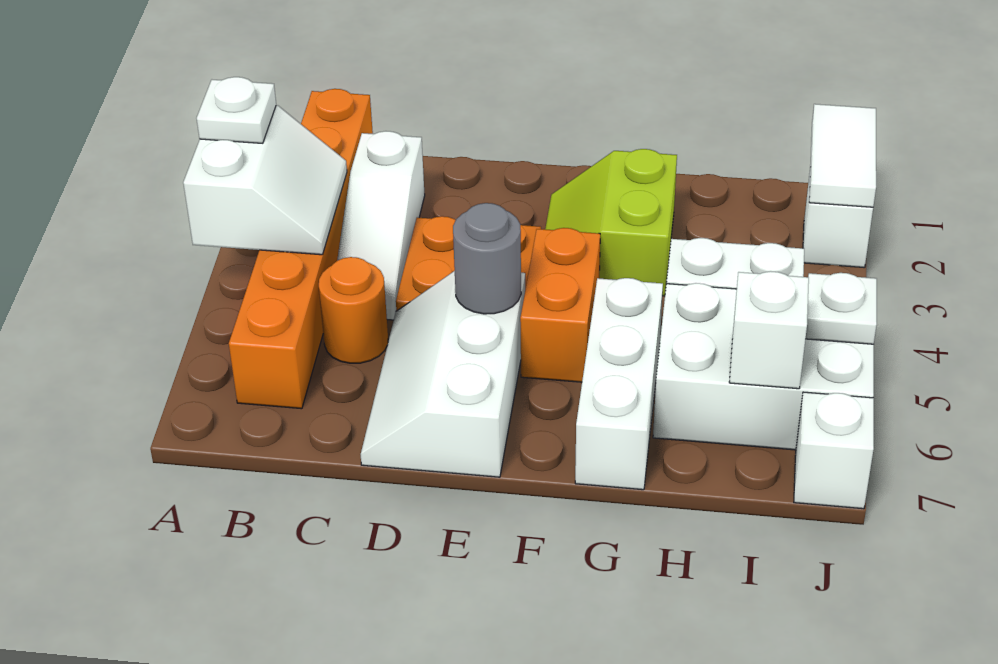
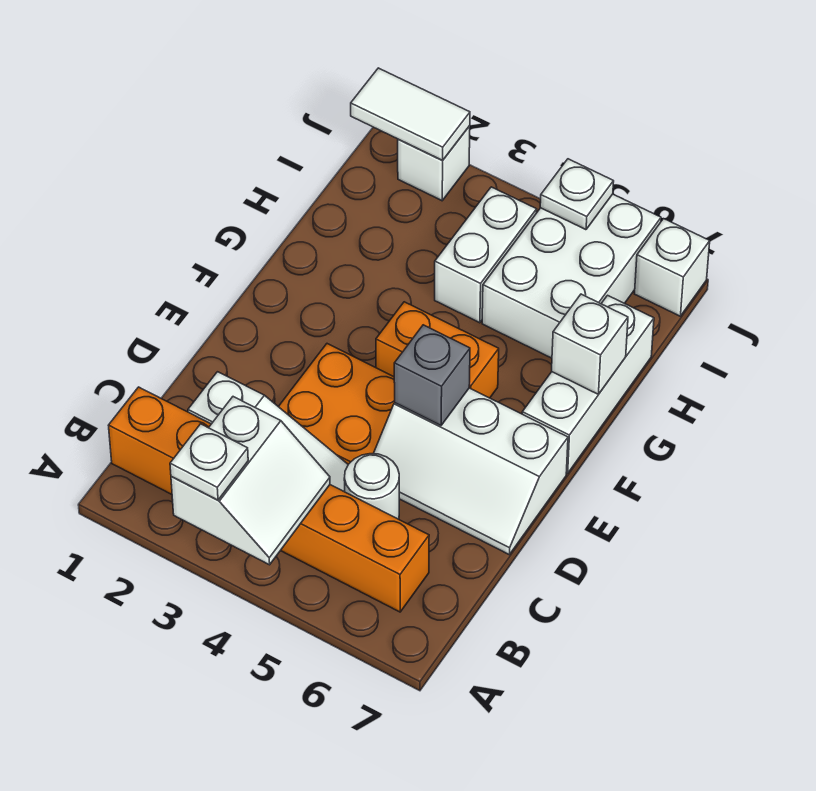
white 2x2 slope [183,105,347,255] -> white 2x2 slope turned to [171,397,330,565]
orange 1x1 round brick [319,257,388,363] -> white 1x1 round brick [344,454,399,519]
grey 1x1 round brick [453,203,521,314] -> grey 1x1 brick [394,325,470,425]
lime 2x2 slope [545,149,677,296] -> none
white 1x3 brick [575,278,663,490] -> white 1x3 brick turned to [522,295,654,473]
white 1x1 brick [729,271,809,389] -> white 1x1 brick moved to [552,294,628,394]

